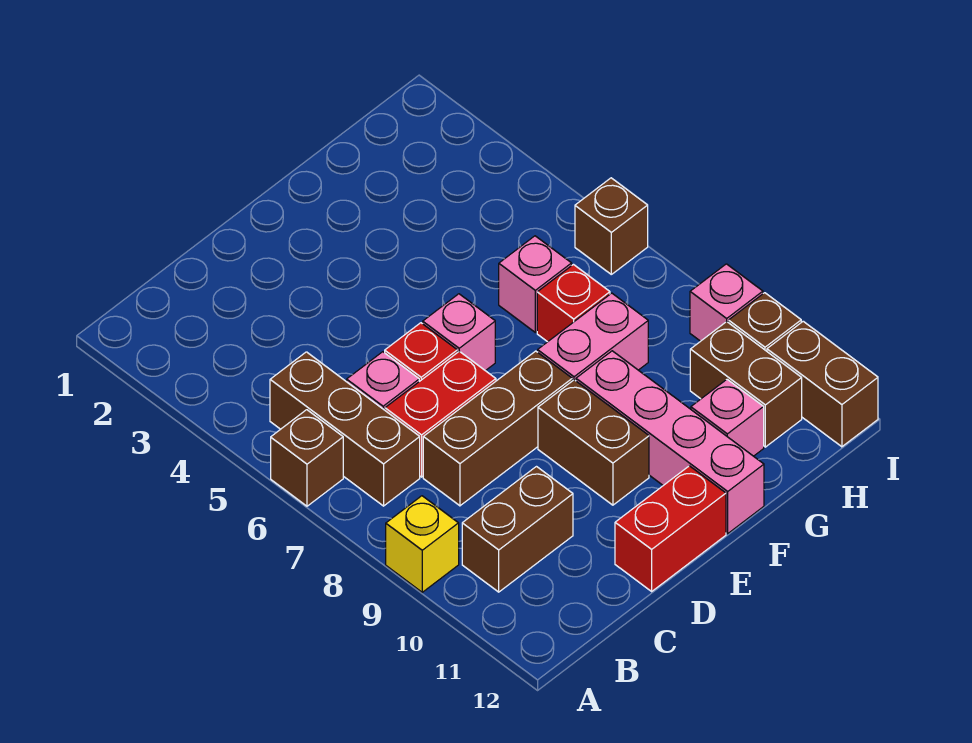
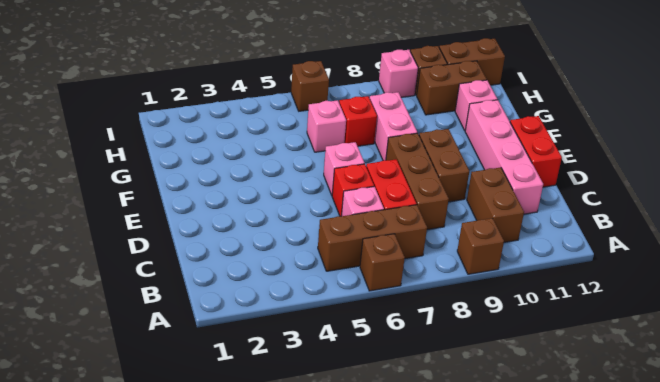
yellow 1x1 brick [386,496,459,592] -> brown 1x1 brick [457,218,504,274]
brown 1x2 brick [538,380,649,505] -> brown 1x2 brick turned to [419,129,469,202]
pink 1x4 brick [576,351,764,533] -> pink 1x4 brick turned to [465,100,543,214]

